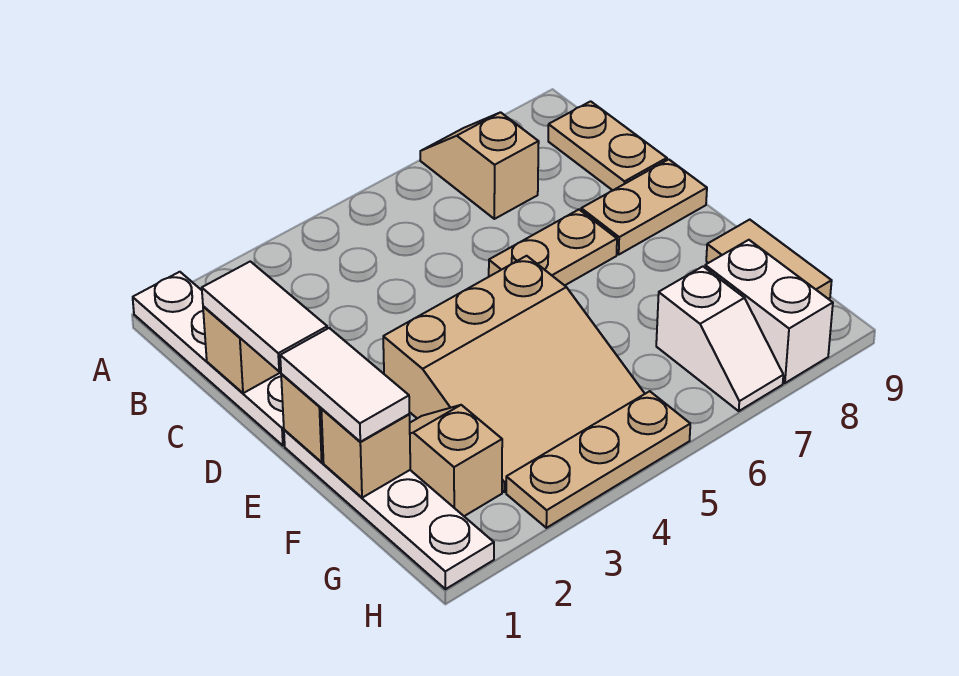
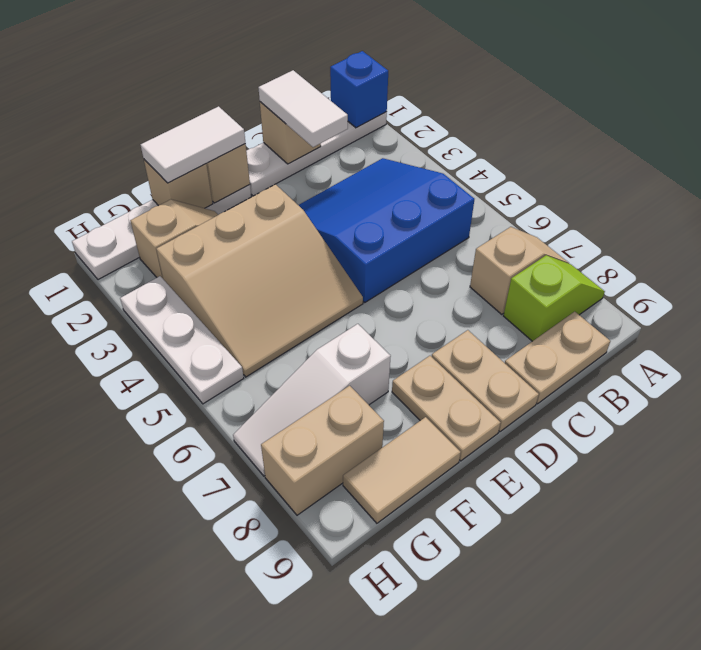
none -> blue 1x1 brick [330,51,388,128]
none -> lime 1x2 slope [503,255,605,341]
none -> blue 3x3 slope [299,158,474,302]
white 1x2 tile [202,261,327,371] -> white 1x2 tile turned to [258,70,348,147]
tan 1x2 plate [489,209,617,286] -> tan 1x2 plate moved to [392,356,501,461]
tan 3x3 slope [383,256,645,492] -> tan 3x3 slope turned to [156,184,363,377]
white 1x2 slope [656,267,783,411] -> white 1x3 slope [233,324,391,476]
white 1x2 brick [705,240,833,383] -> tan 1x2 brick [261,386,384,515]
tan 1x3 plate [506,391,690,528] -> white 1x3 plate [120,276,244,404]

